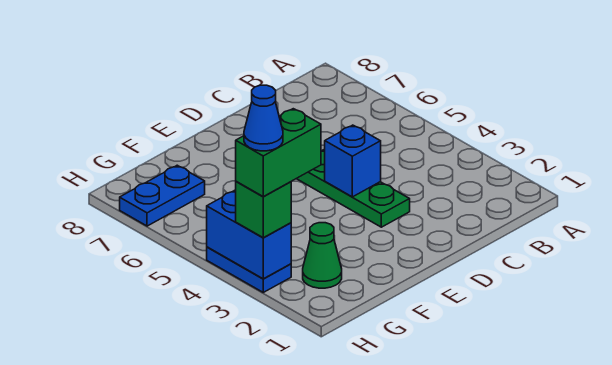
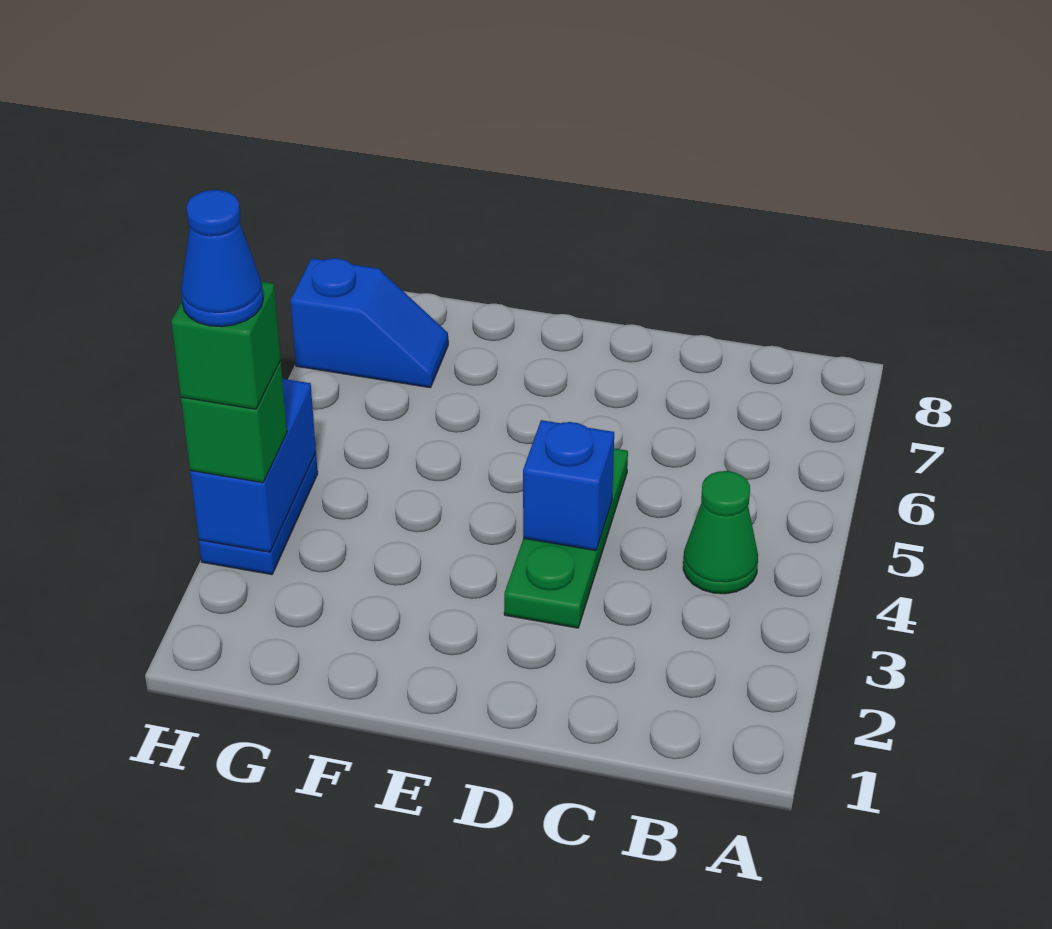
green 1x1 cone [303,223,342,288] -> green 1x1 cone moved to [683,471,758,594]
green 1x2 brick [236,109,321,196] -> green 1x1 brick [171,282,280,409]
blue 1x2 plate [120,165,205,226] -> blue 1x2 slope [290,258,448,388]

